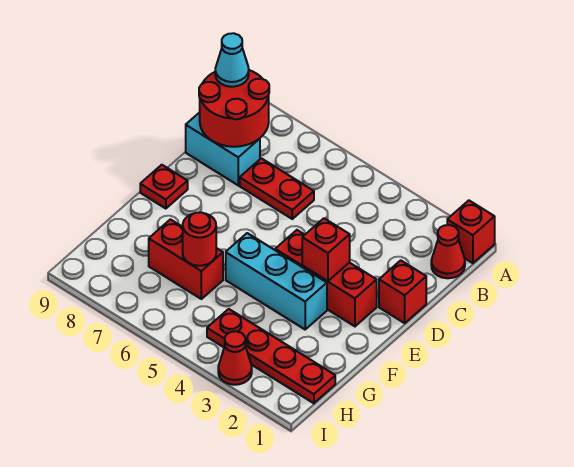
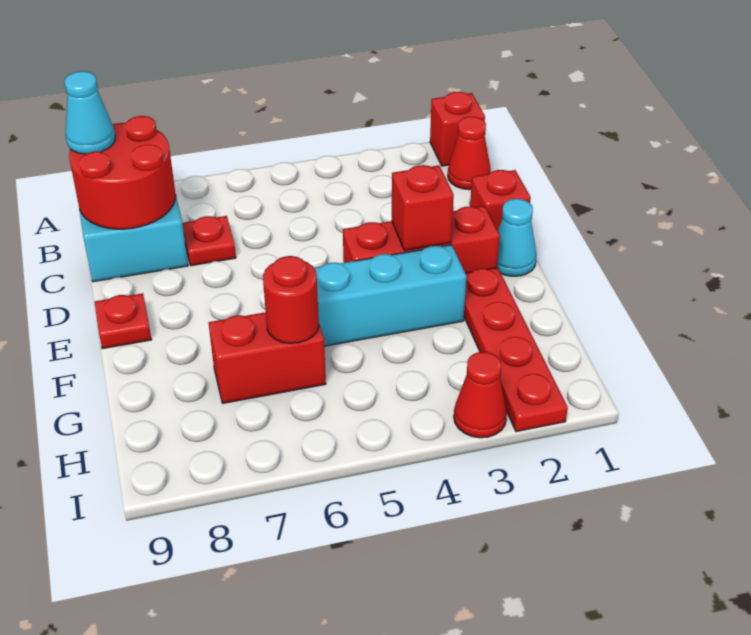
red 1x2 plate [240,158,314,219] -> red 1x1 plate [182,216,236,266]
none -> cyan 1x1 cone [497,199,537,276]
red 1x4 plate [207,309,335,403] -> red 1x4 plate turned to [464,267,568,432]

